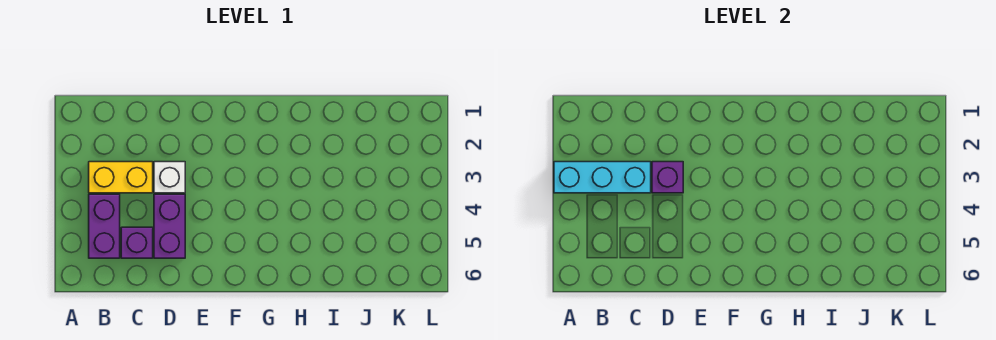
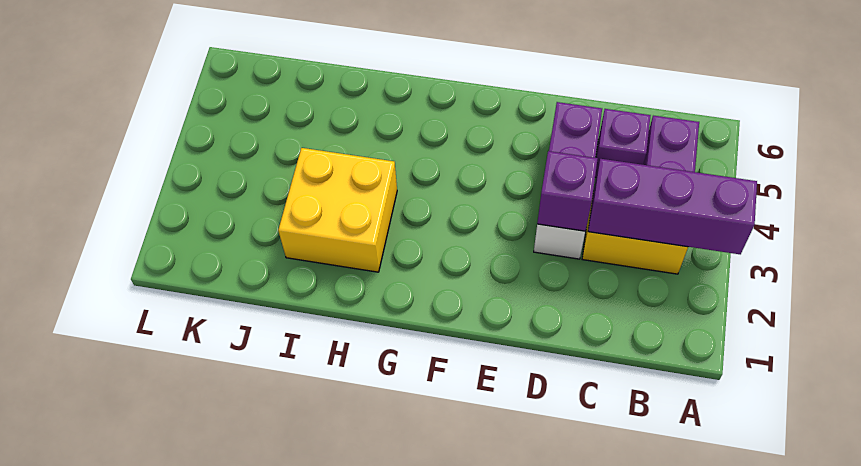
cyan 1x3 brick [554,162,651,193] -> purple 1x3 brick [588,159,757,254]
none -> yellow 2x2 brick [278,148,397,272]

